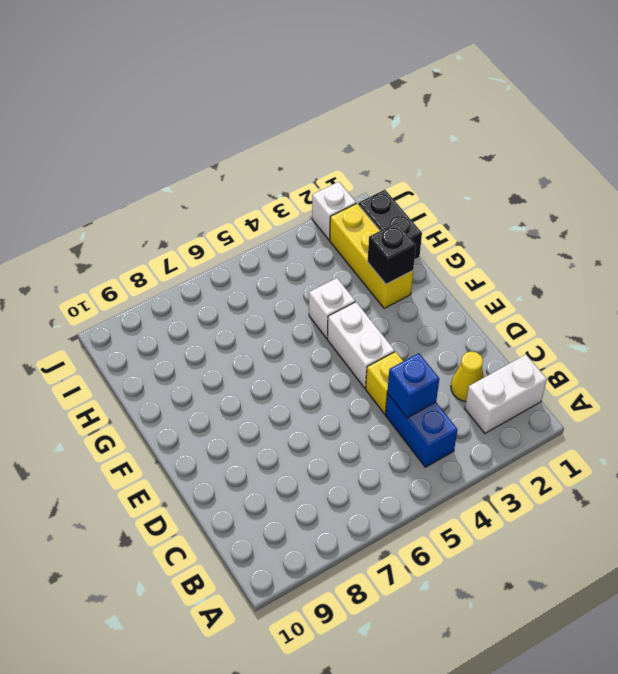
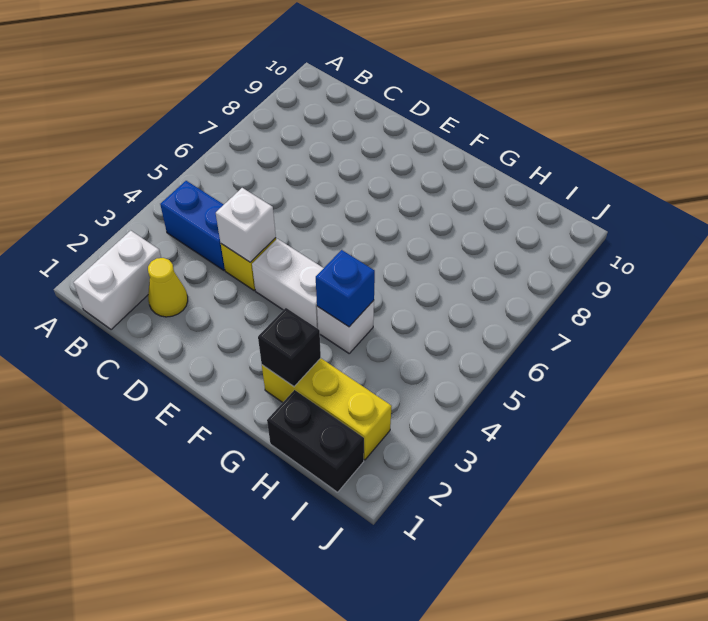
blue 1x1 brick [387,353,439,418] -> blue 1x1 brick moved to [316,250,375,327]
white 1x1 brick [312,182,356,240] -> white 1x1 brick moved to [216,188,276,262]

